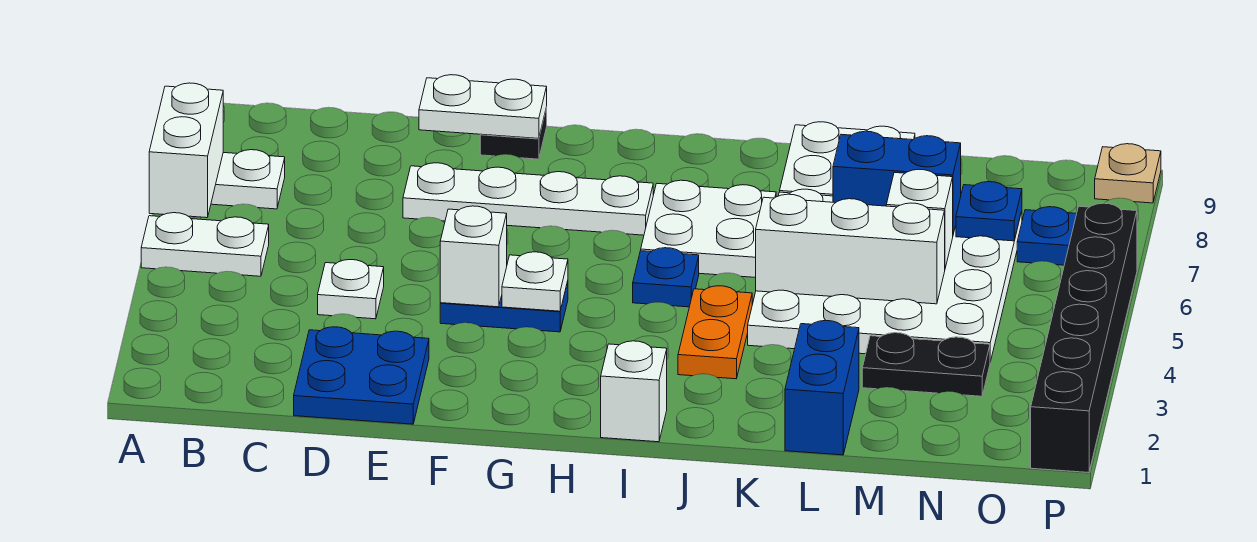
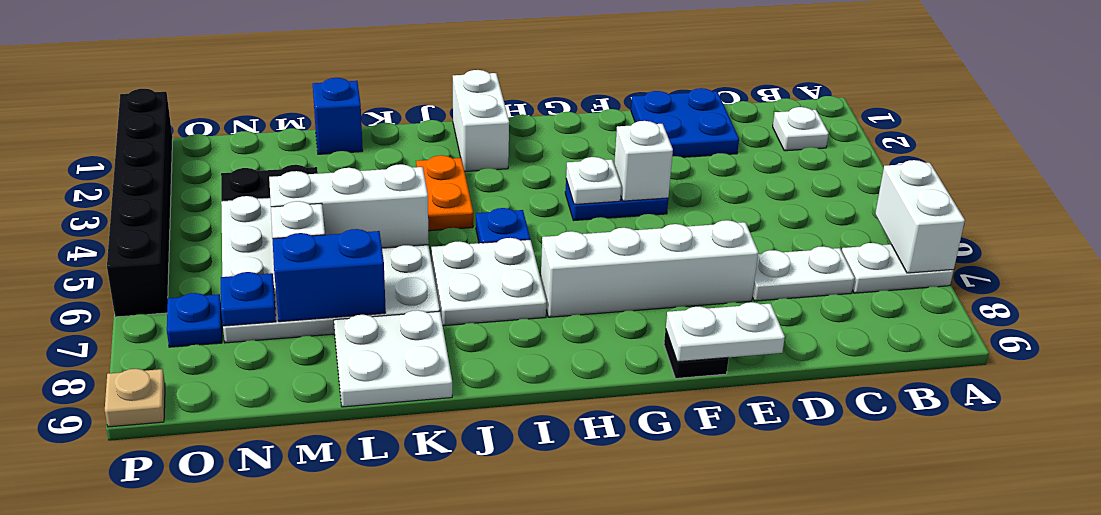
white 1x2 plate [141,213,269,276] -> white 1x2 plate moved to [752,246,855,301]
white 1x1 plate [318,260,384,319] -> white 1x1 plate moved to [773,107,829,151]
white 1x4 plate [403,163,653,235] -> white 1x4 brick [541,220,758,317]
white 1x1 brick [601,341,667,442] -> white 1x2 brick [453,70,509,172]
blue 1x2 brick [785,321,859,455] -> blue 1x1 brick [313,78,363,154]

